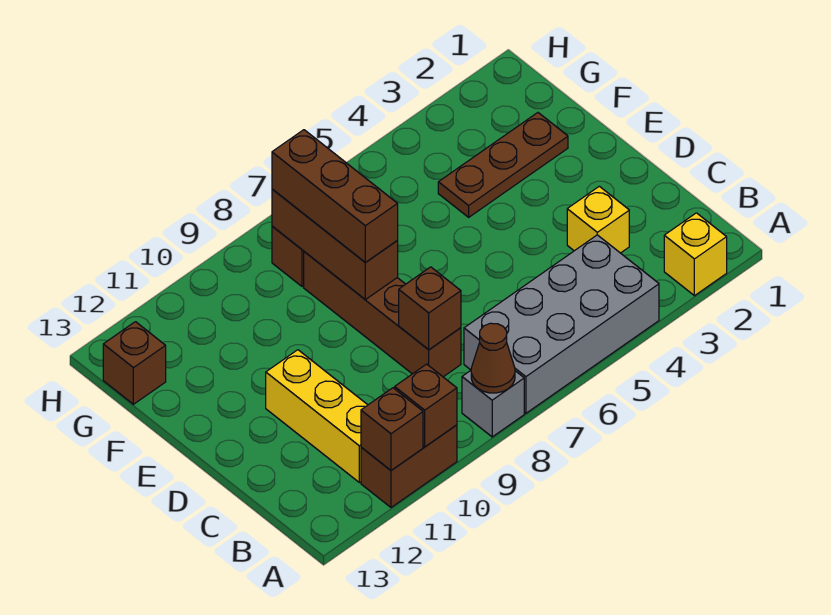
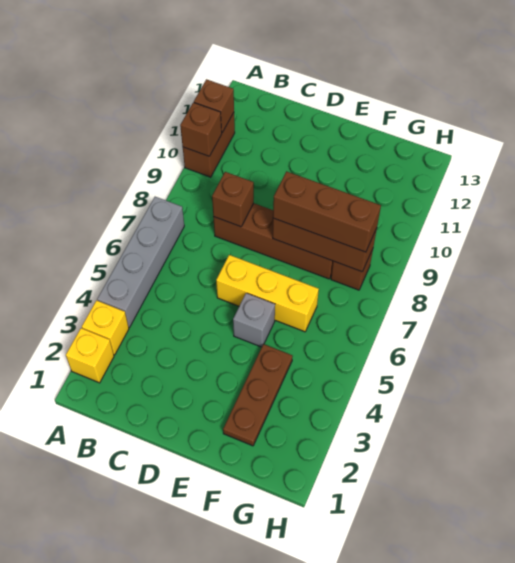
grey 2x4 brick [464,235,659,413] -> grey 1x4 brick [97,197,184,327]
grey 1x1 brick [462,371,524,437] -> grey 1x1 brick moved to [233,293,275,347]
brown 1x1 cone [471,323,515,393] -> none
yellow 1x3 brick [266,350,367,482] -> yellow 1x3 brick moved to [216,255,319,332]
yellow 1x1 brick [567,186,629,253] -> yellow 1x1 brick moved to [82,300,129,355]
brown 1x1 brick [103,322,166,404] -> none

